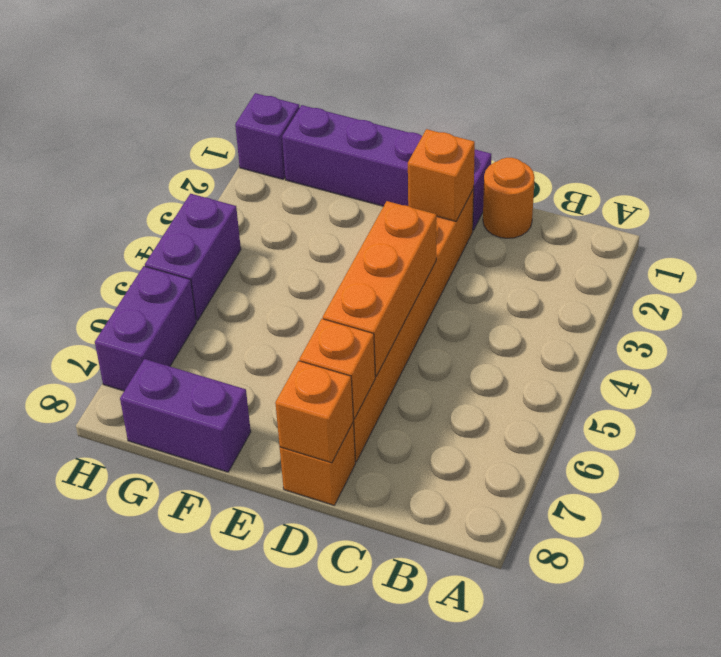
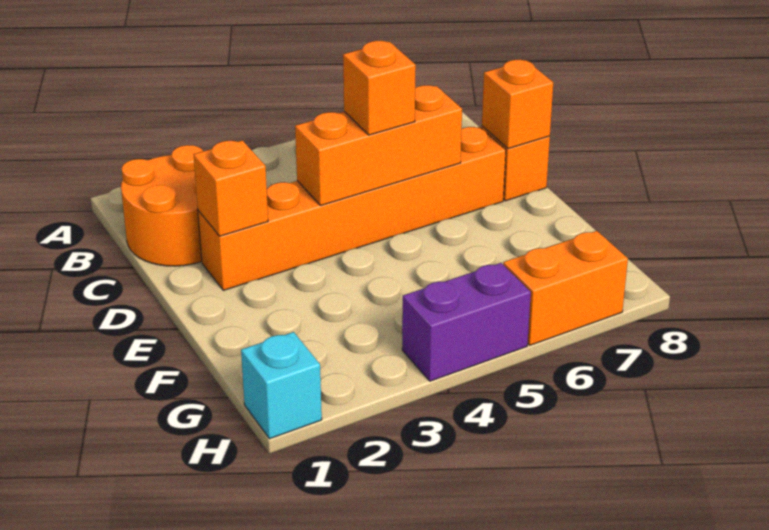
orange 1x1 round brick [483,158,535,238] -> orange 2x2 round brick [121,145,203,266]
purple 1x4 brick [282,105,491,230] -> none
orange 1x1 brick [300,319,375,419] -> orange 1x1 brick moved to [343,41,416,135]
purple 1x2 brick [120,359,251,472] -> none
purple 1x1 brick [235,93,300,179] -> cyan 1x1 brick [241,332,322,439]
purple 1x2 brick [95,266,196,391] -> orange 1x2 brick [503,231,628,345]

